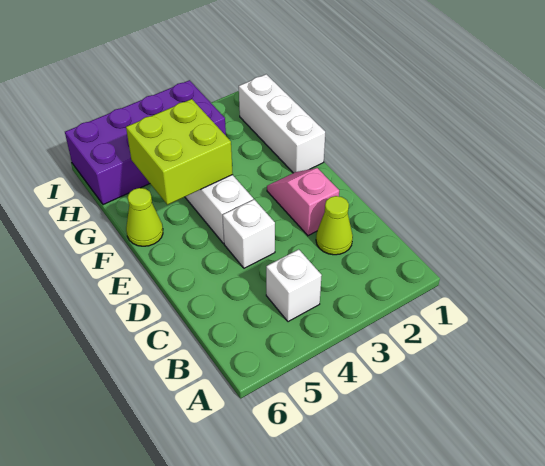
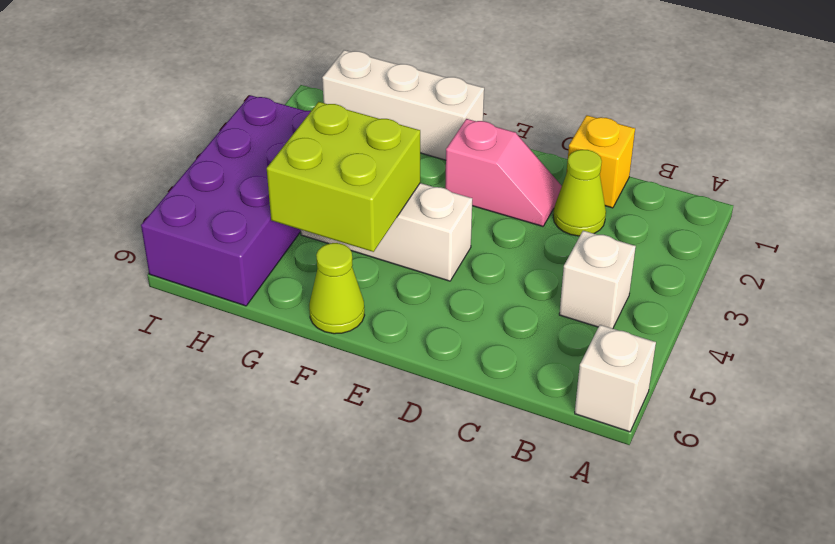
none -> yellow 1x1 brick [566,115,635,208]
pink 1x2 slope [267,168,339,236] -> pink 1x2 slope turned to [445,119,562,226]
white 1x1 brick [223,199,275,268] -> white 1x1 brick moved to [575,325,656,432]

